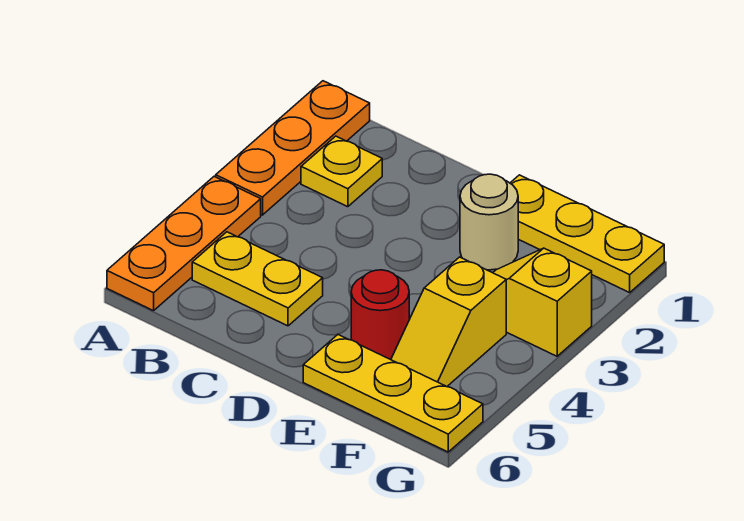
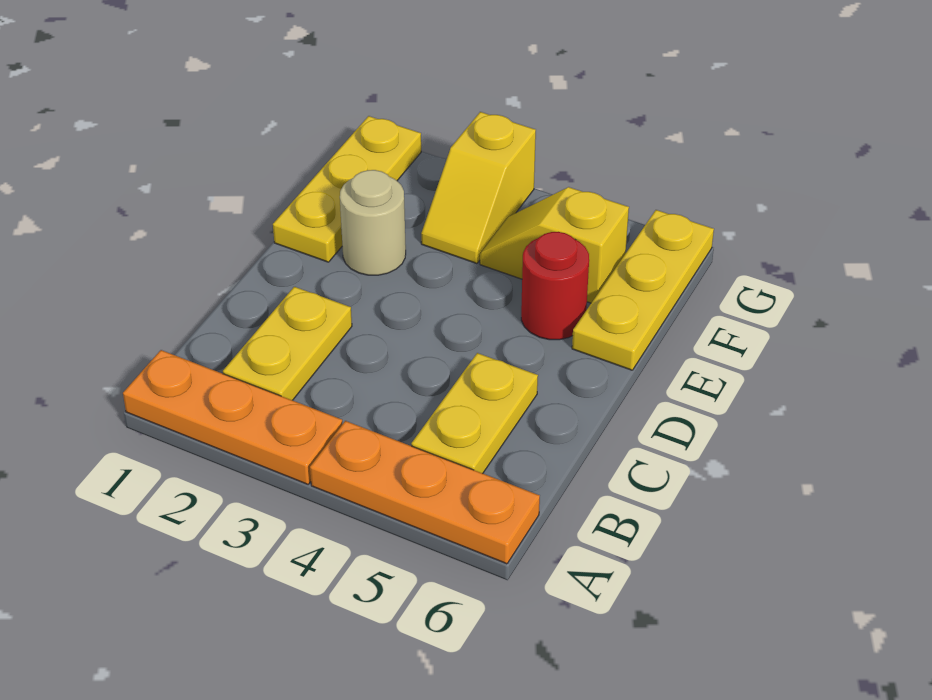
yellow 1x1 plate [301,136,382,207] -> yellow 1x2 plate [223,287,352,400]
yellow 1x2 slope [391,257,506,387] -> yellow 1x2 slope turned to [480,187,629,303]

